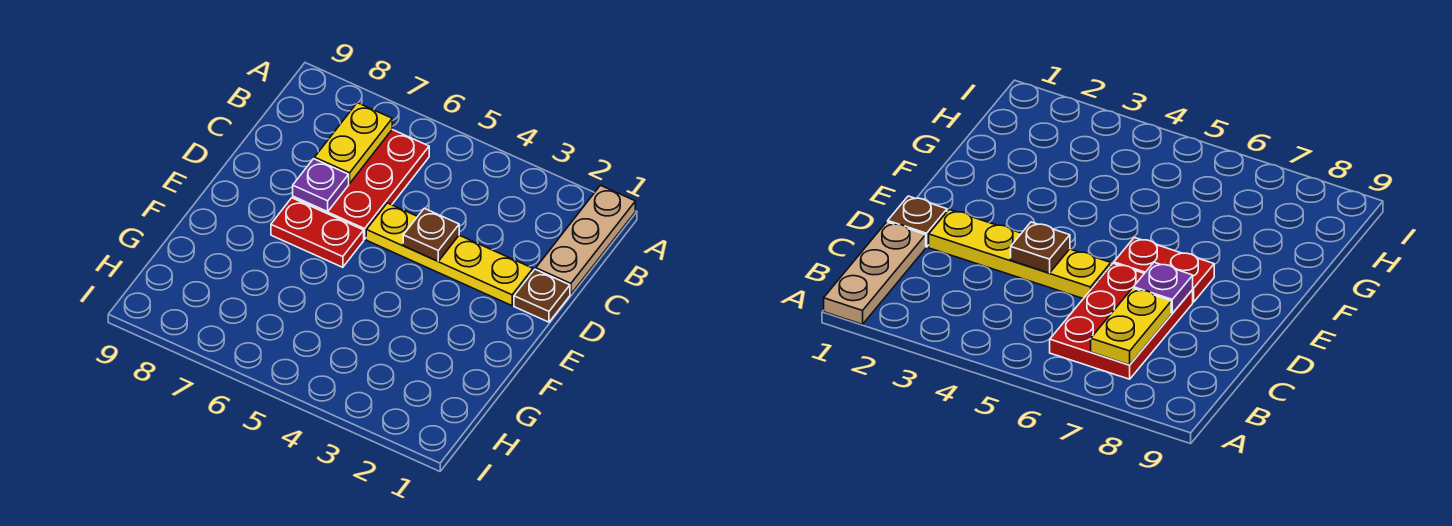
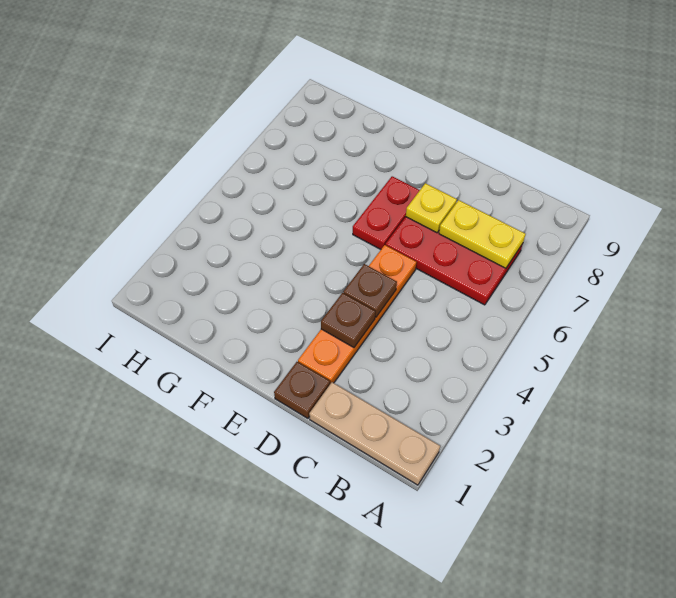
yellow 1x4 plate [366,203,533,306] -> orange 1x4 plate [298,245,416,384]
none -> brown 1x1 plate [321,293,375,348]
purple 1x1 plate [293,159,349,212] -> yellow 1x1 plate [406,183,457,233]

